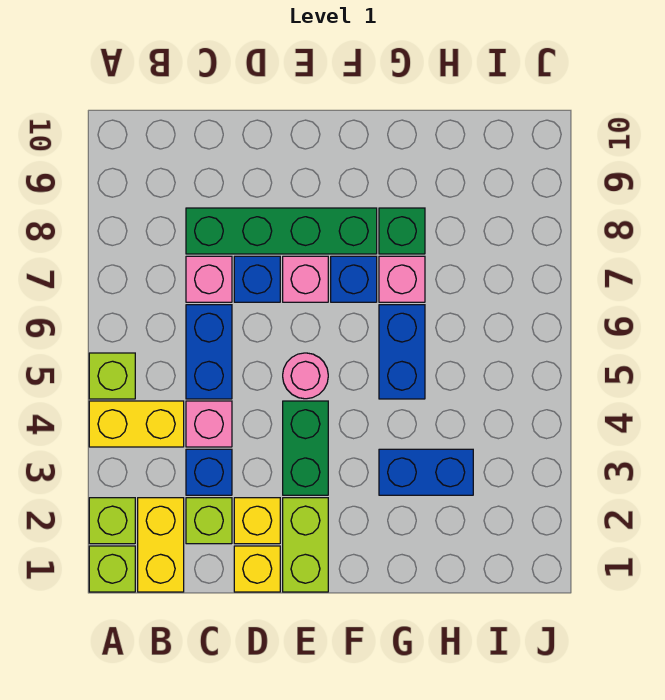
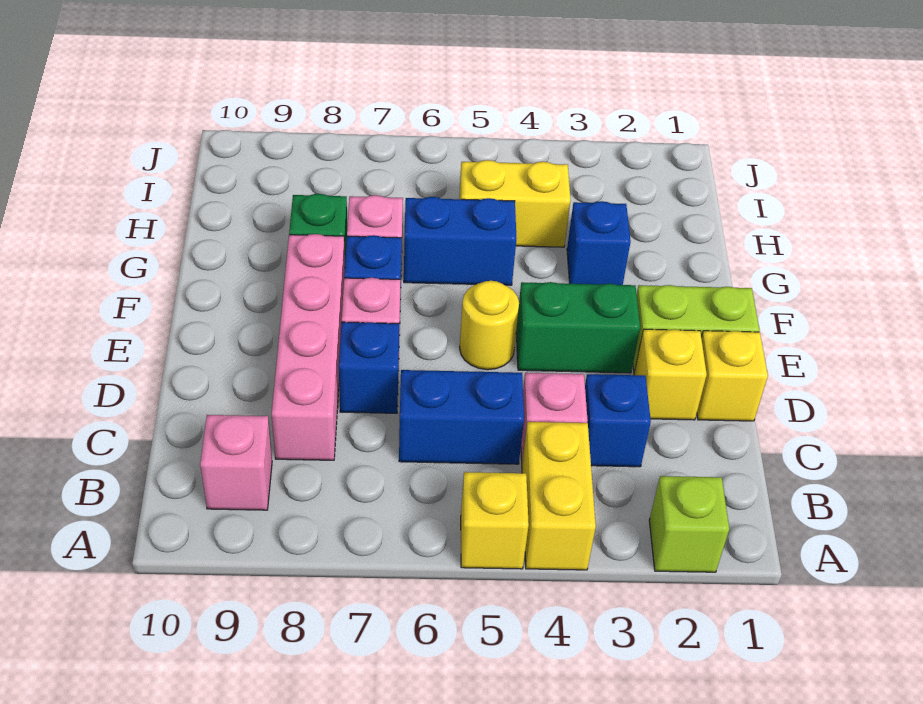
lime 1x1 brick [89,546,135,592] -> none
lime 1x1 brick [89,353,135,399] -> yellow 1x1 brick [461,472,529,569]
yellow 1x2 brick [138,498,184,592] -> yellow 1x2 brick moved to [459,160,571,247]
lime 1x1 brick [186,498,232,544] -> none
pink 1x1 brick [186,256,232,302] -> pink 1x1 brick moved to [200,415,272,510]
green 1x4 brick [186,208,377,254] -> pink 1x4 brick [272,234,345,460]
pink 1x1 round brick [283,353,328,399] -> yellow 1x1 round brick [460,281,519,370]
blue 1x2 brick [379,449,473,495] -> blue 1x1 brick [567,201,631,285]

